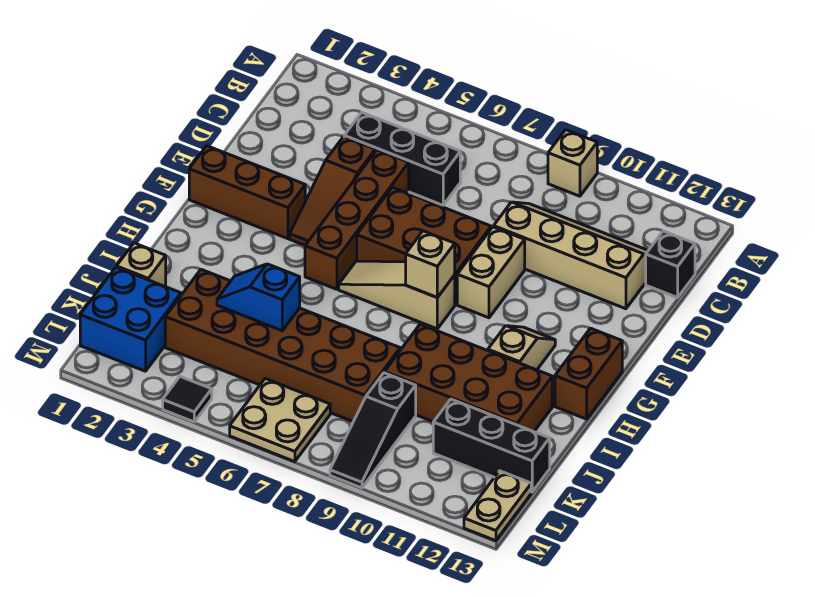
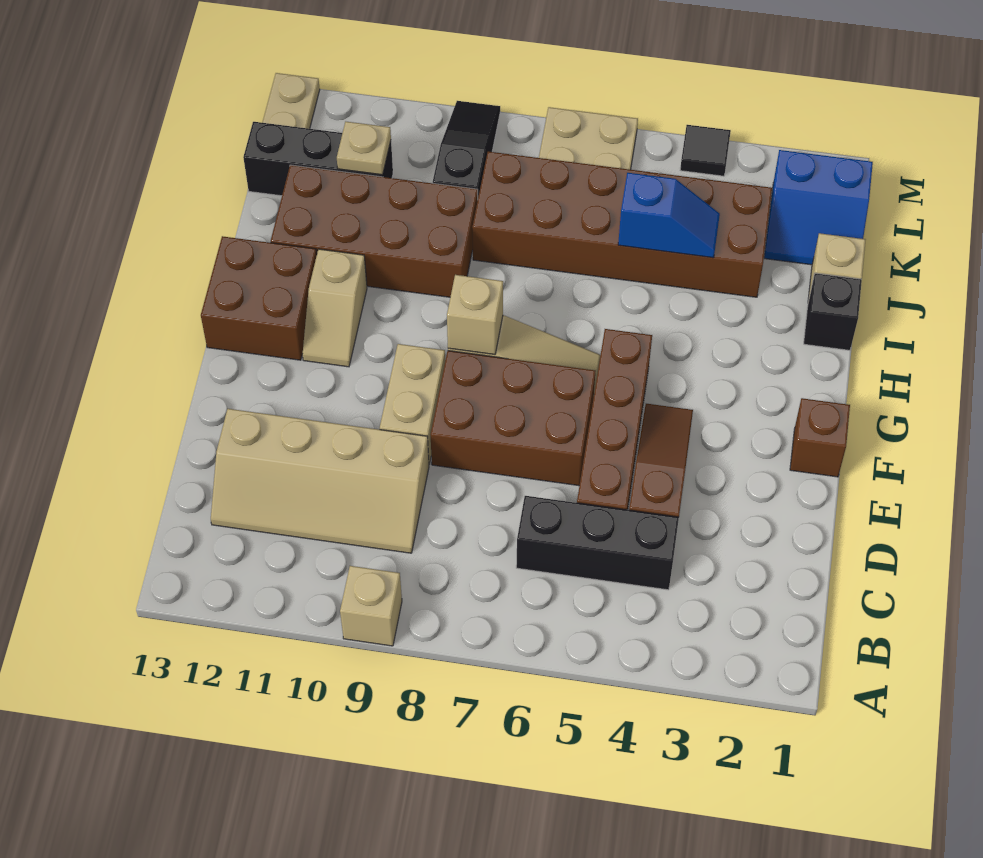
black 1x1 brick [646,231,695,298] -> black 1x1 brick moved to [804,273,862,350]
brown 1x3 brick [189,146,305,239] -> brown 1x1 brick [790,398,850,477]
brown 1x2 brick [555,328,622,419] -> brown 2x2 brick [201,236,317,360]
blue 2x2 brick [80,267,181,371] -> blue 2x2 slope [764,150,873,265]
none -> tan 1x1 plate [337,122,391,175]

